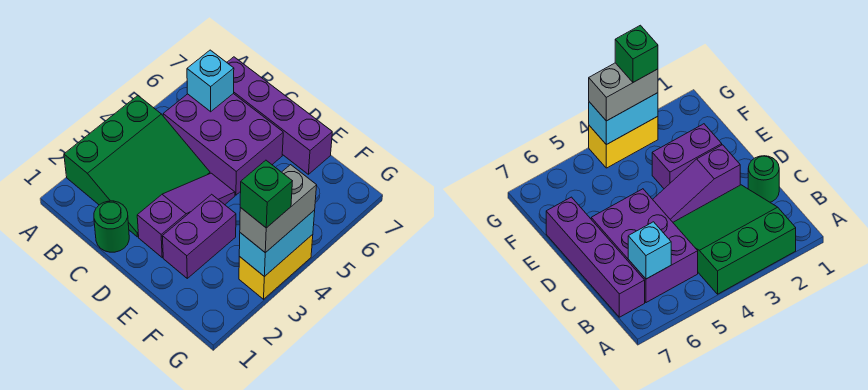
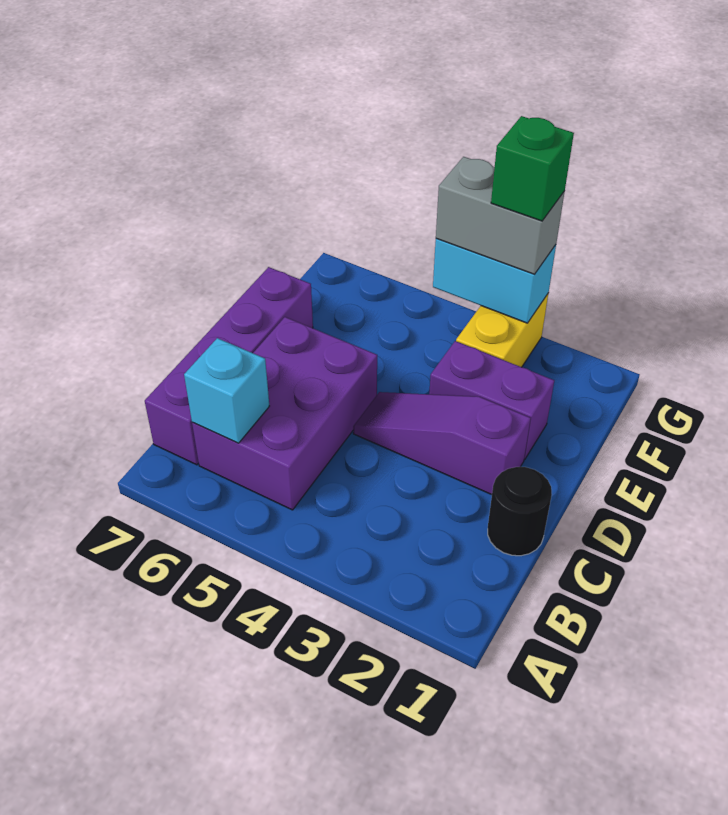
green 3x3 slope [64,96,210,237] -> none
green 1x1 round brick [94,201,129,252] -> black 1x1 round brick [488,467,552,556]
yellow 1x2 brick [239,234,313,299] -> yellow 1x2 brick turned to [456,294,548,367]

